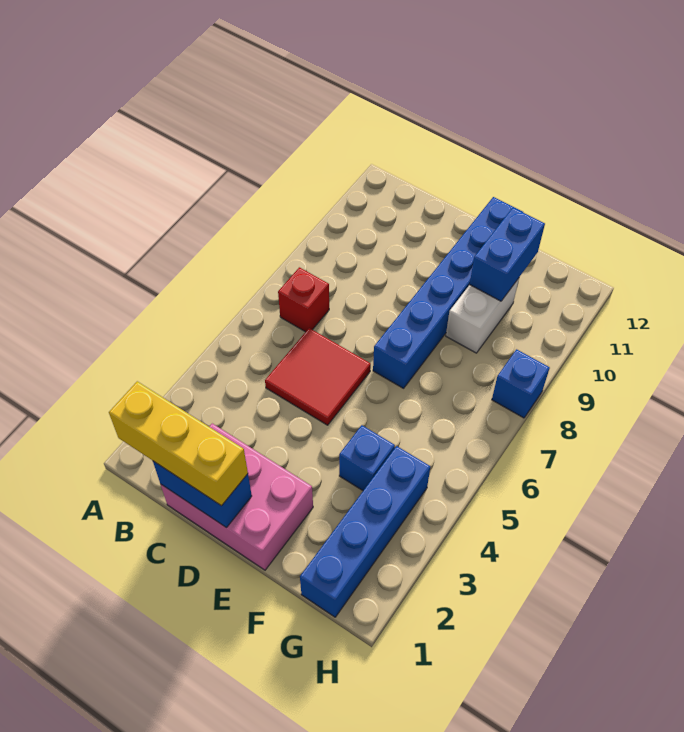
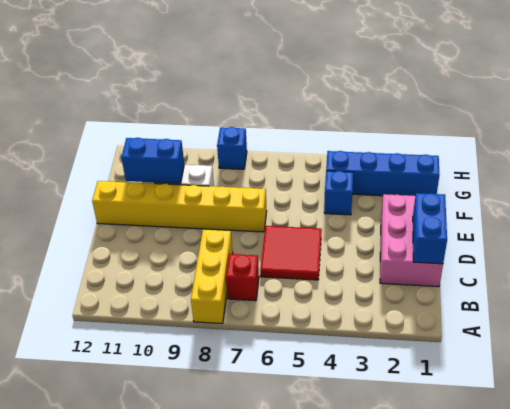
yellow 1x3 brick [109,381,248,506] -> yellow 1x3 brick moved to [191,229,233,324]
blue 1x6 brick [373,197,523,388] -> yellow 1x6 brick [92,181,267,232]

